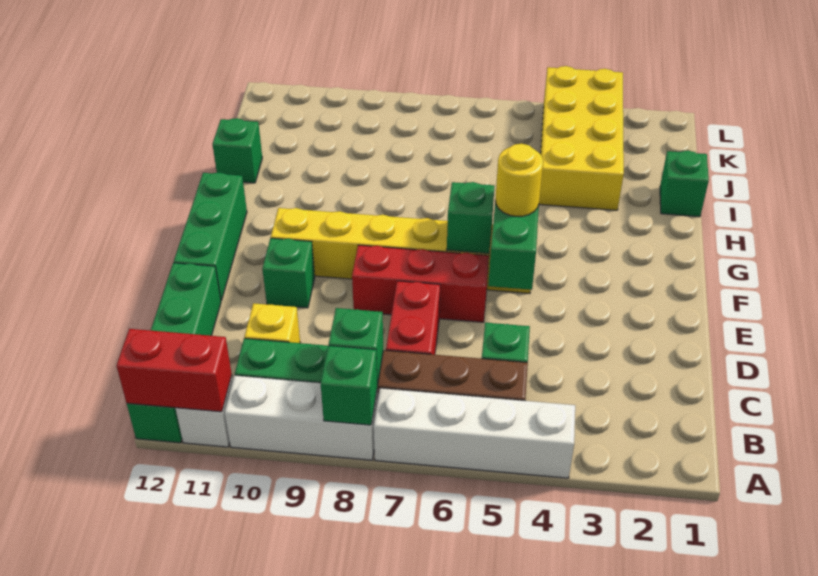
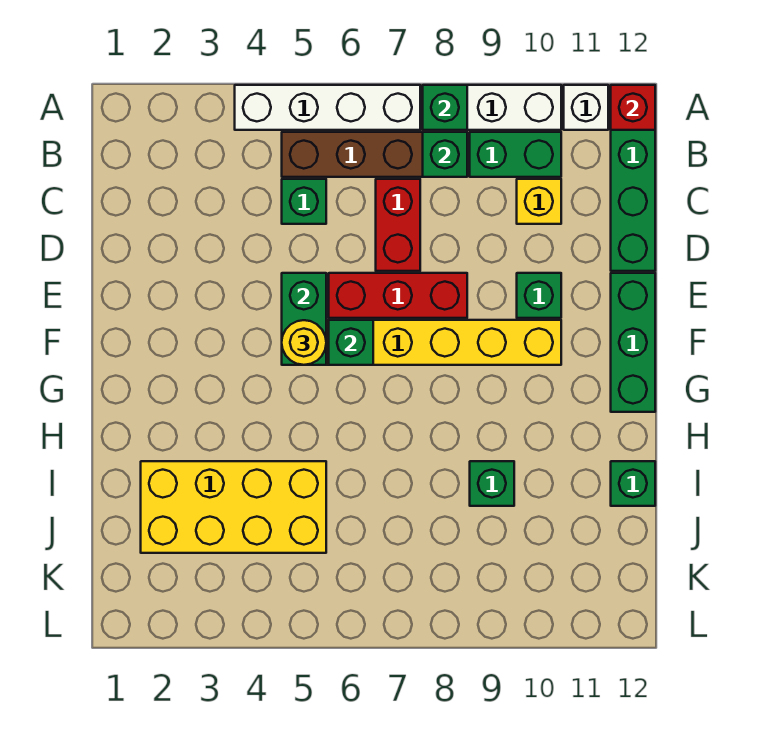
red 1x2 brick [116,329,232,412] -> red 1x1 brick [611,85,655,130]
green 1x1 brick [660,151,709,217] -> green 1x1 brick moved to [470,461,514,506]
yellow 2x4 brick [539,66,624,210] -> yellow 2x4 brick turned to [141,461,326,553]

